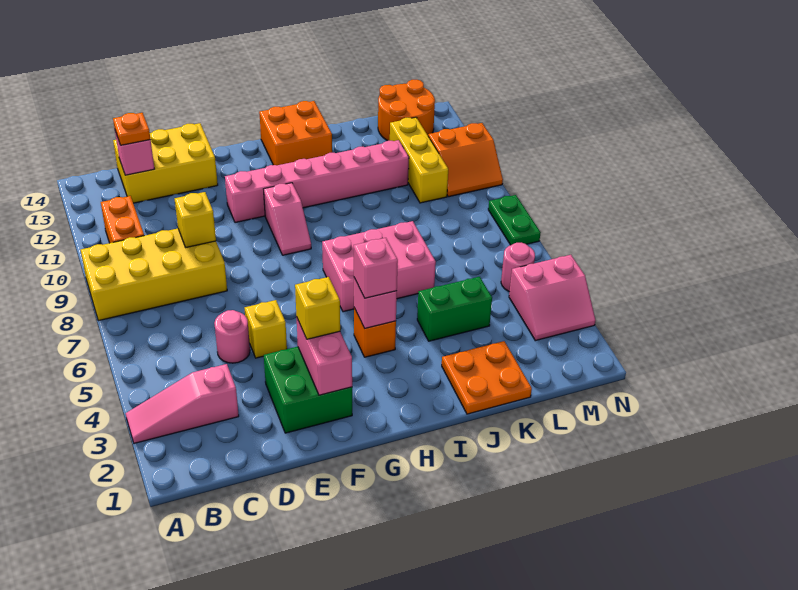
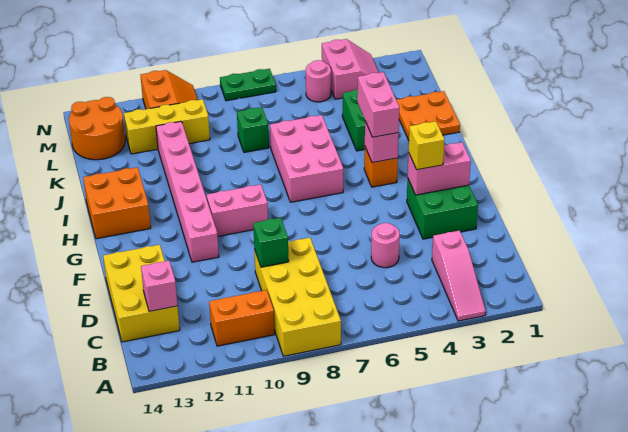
orange 1x1 plate [113,113,150,145] -> none
yellow 1x1 brick [175,192,216,247] -> green 1x1 brick [253,218,289,267]
yellow 1x1 brick [245,300,287,358] -> none
pink 1x2 slope [264,183,311,255] -> pink 1x2 brick [207,184,268,236]
pink 1x1 brick [354,238,398,298] -> pink 1x2 brick [357,72,399,137]
none -> green 1x1 brick [237,107,269,152]

